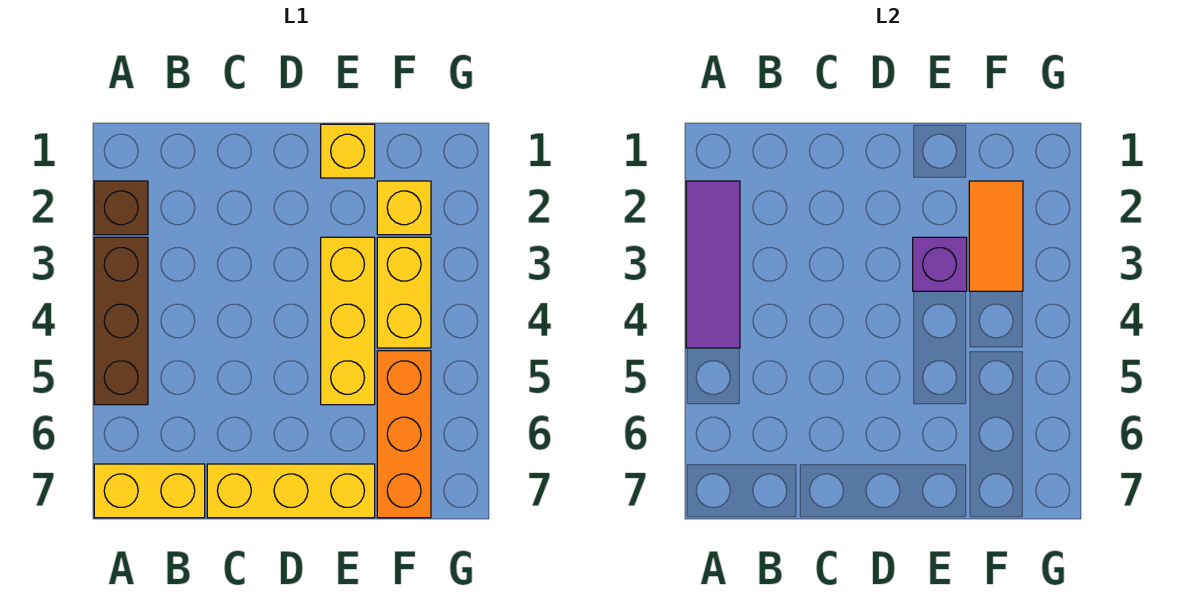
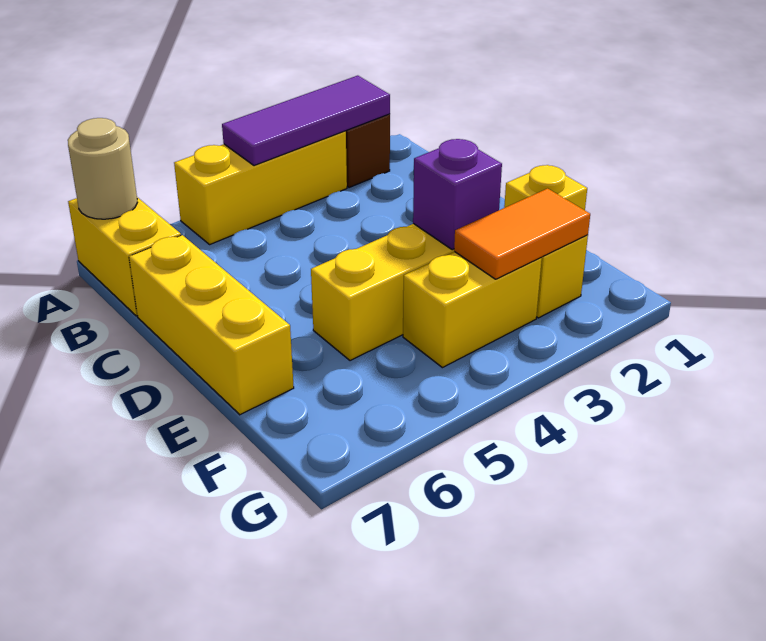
brown 1x3 brick [94,237,148,405] -> yellow 1x3 brick [174,131,347,244]
none -> tan 1x1 round brick [68,118,137,219]
orange 1x3 brick [377,351,431,518] -> none

